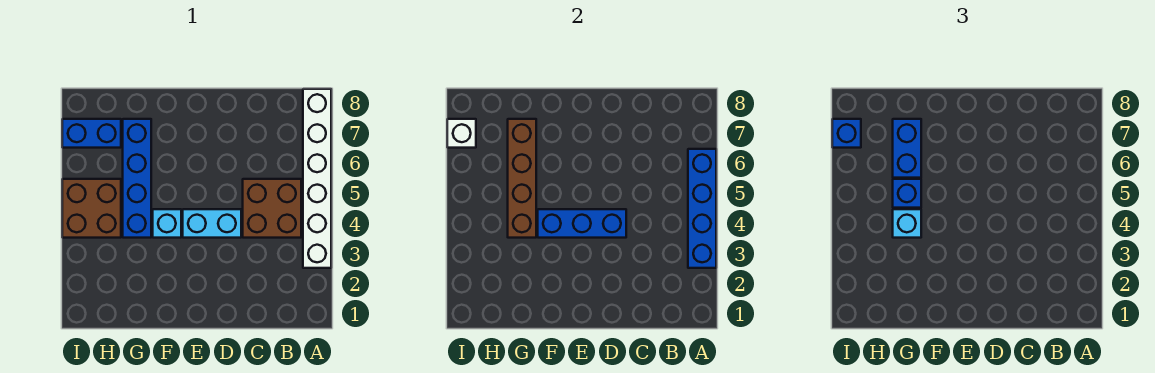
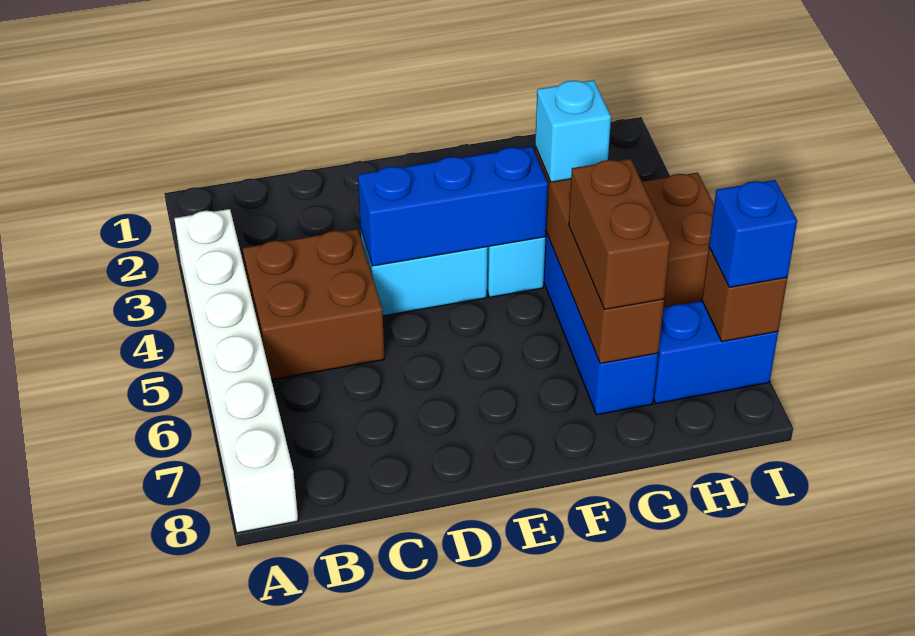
blue 1x4 brick [688,149,716,268] -> none
blue 1x1 brick [893,179,921,208] -> none
blue 1x2 brick [893,119,921,178] -> brown 1x2 brick [569,159,670,310]
white 1x1 brick [447,119,476,148] -> brown 1x1 brick [702,248,787,342]

